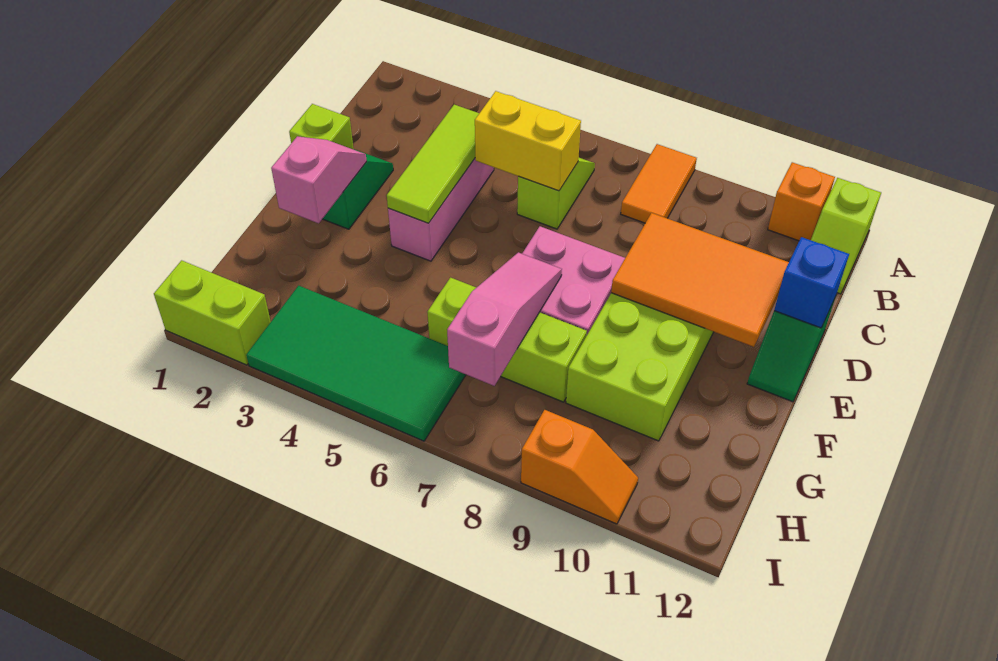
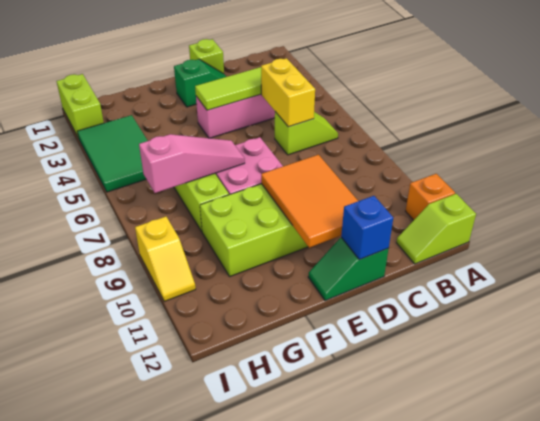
orange 1x2 tile [621,144,697,223] -> none
pink 1x2 slope [271,136,367,223] -> none
green 2x4 tile [246,286,466,441] -> green 2x3 tile [77,115,148,192]
orange 1x2 slope [521,410,638,524] -> yellow 1x2 slope [135,217,196,302]

